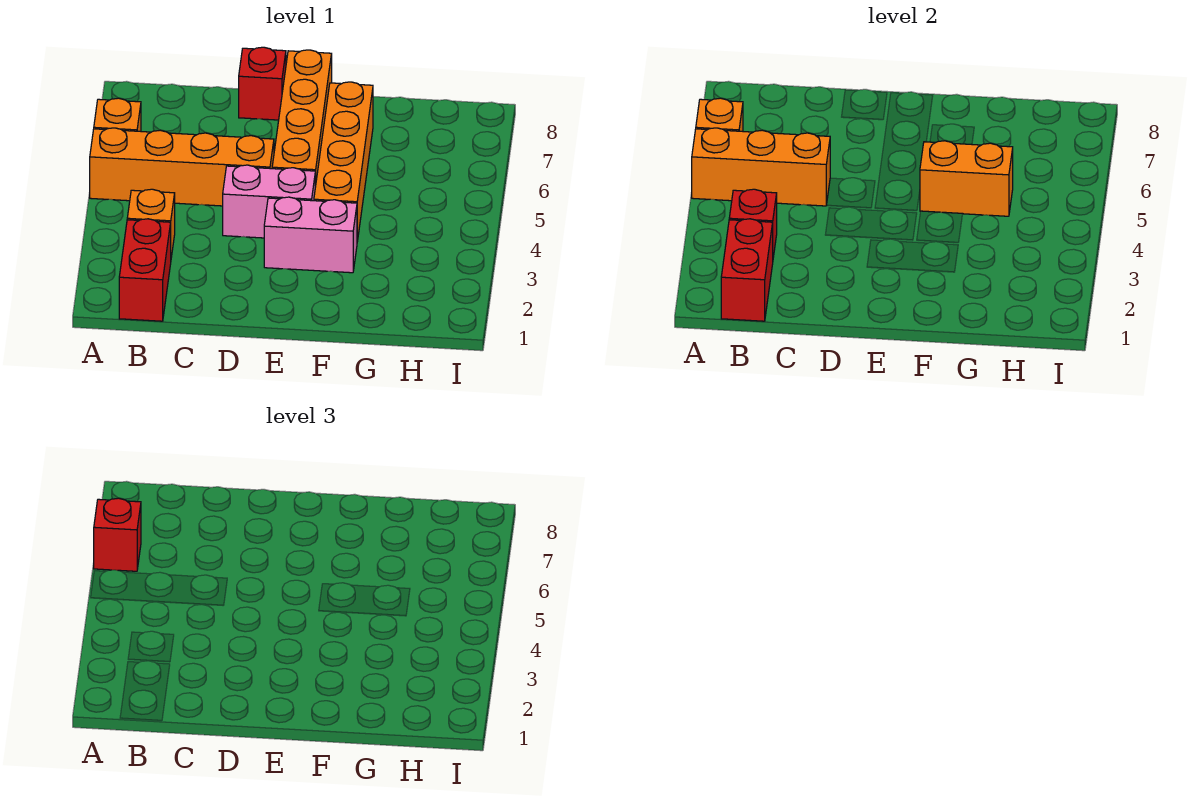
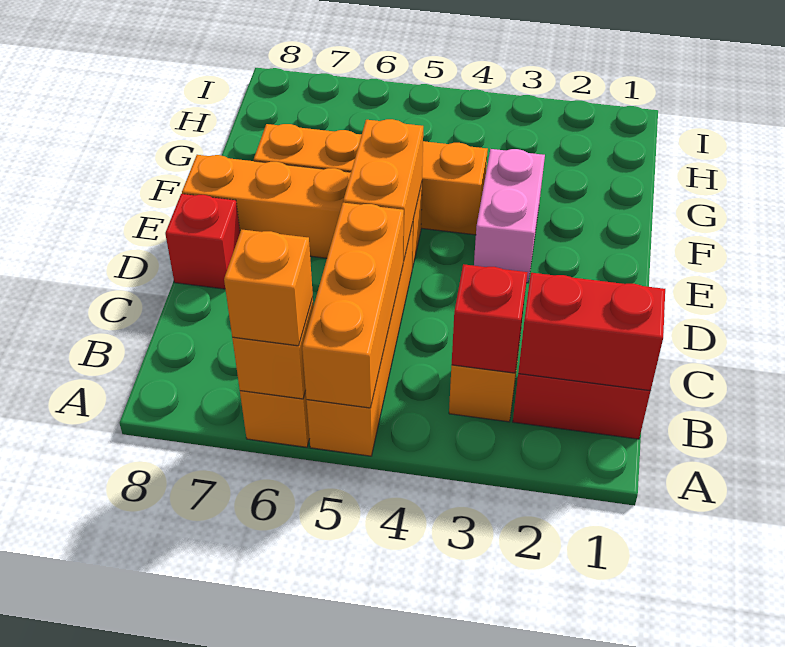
red 1x1 brick [94,498,141,571] -> orange 1x1 brick [224,229,313,346]
pink 1x2 brick [223,165,315,238] -> none
orange 1x2 brick [920,141,1013,216] -> orange 1x2 brick moved to [343,119,423,261]

